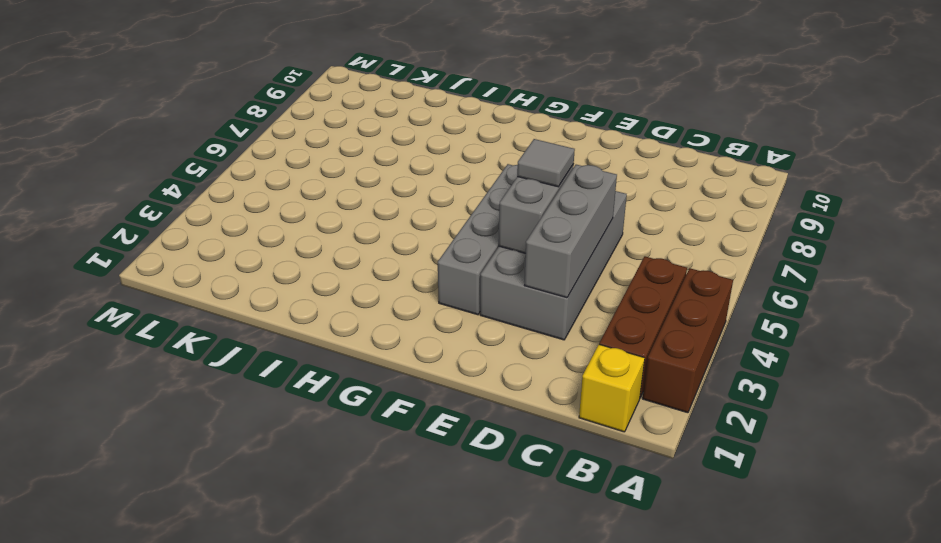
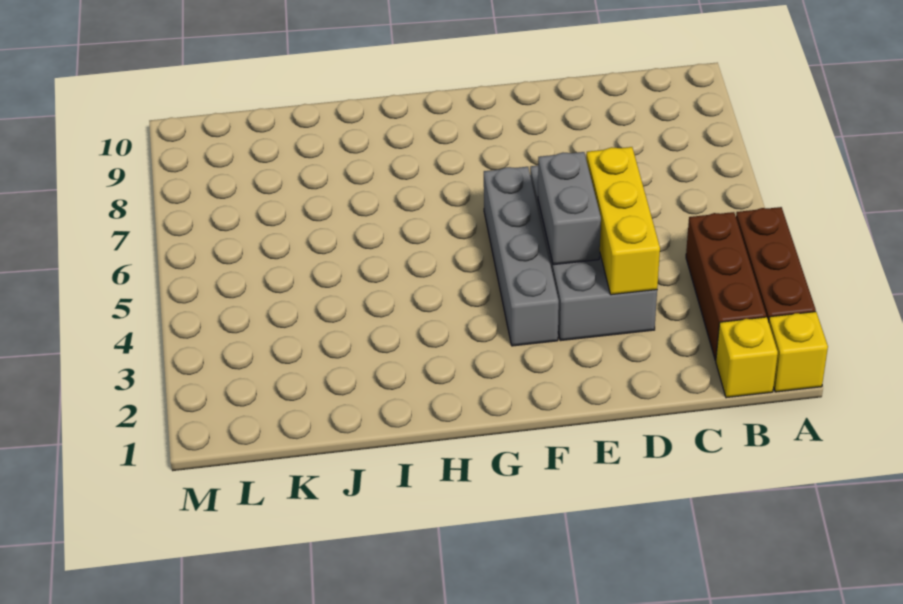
none -> yellow 1x1 brick [769,312,828,392]
grey 1x3 brick [524,165,617,298] -> yellow 1x3 brick [586,147,660,295]
grey 1x1 tile [517,139,575,187] -> none

